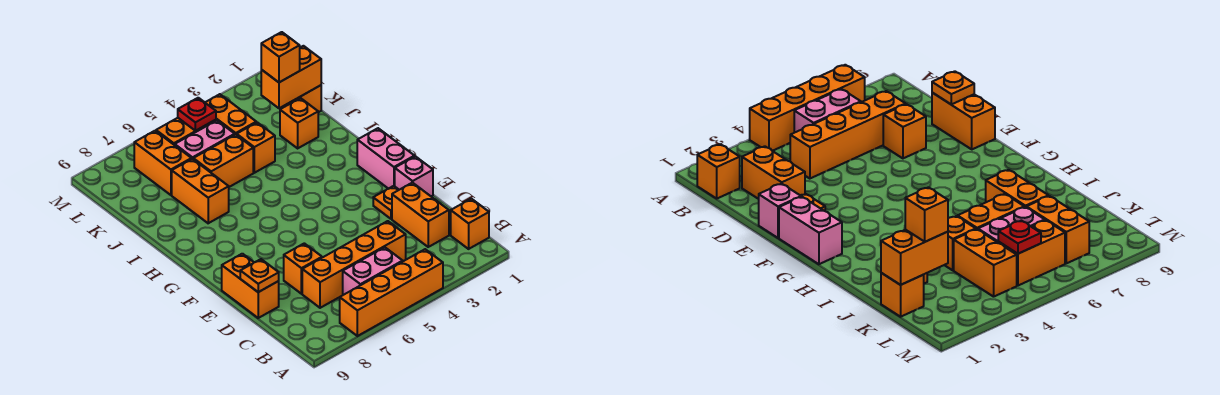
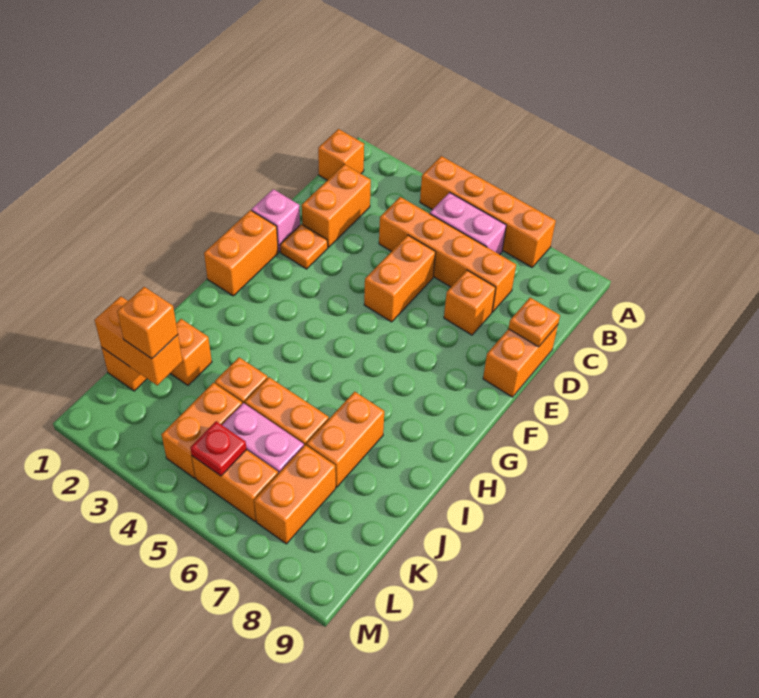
none -> orange 1x2 brick [364,235,436,322]
pink 1x2 brick [357,128,414,189] -> orange 1x2 brick [204,210,278,296]

